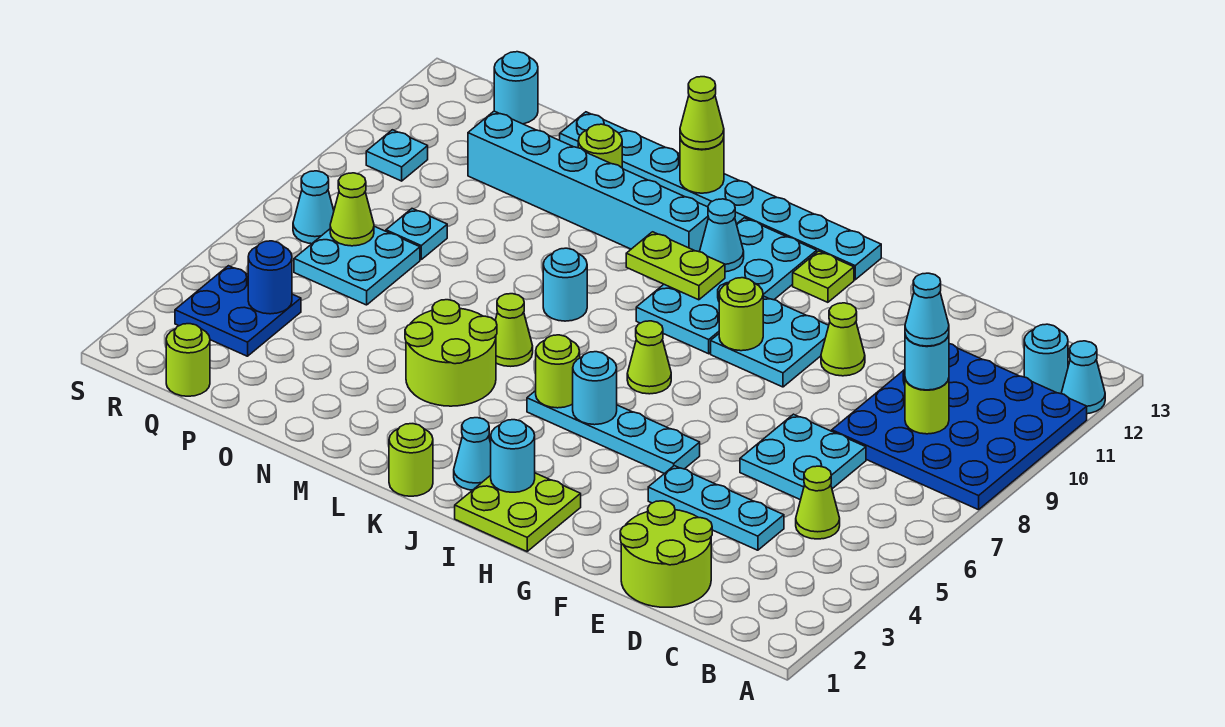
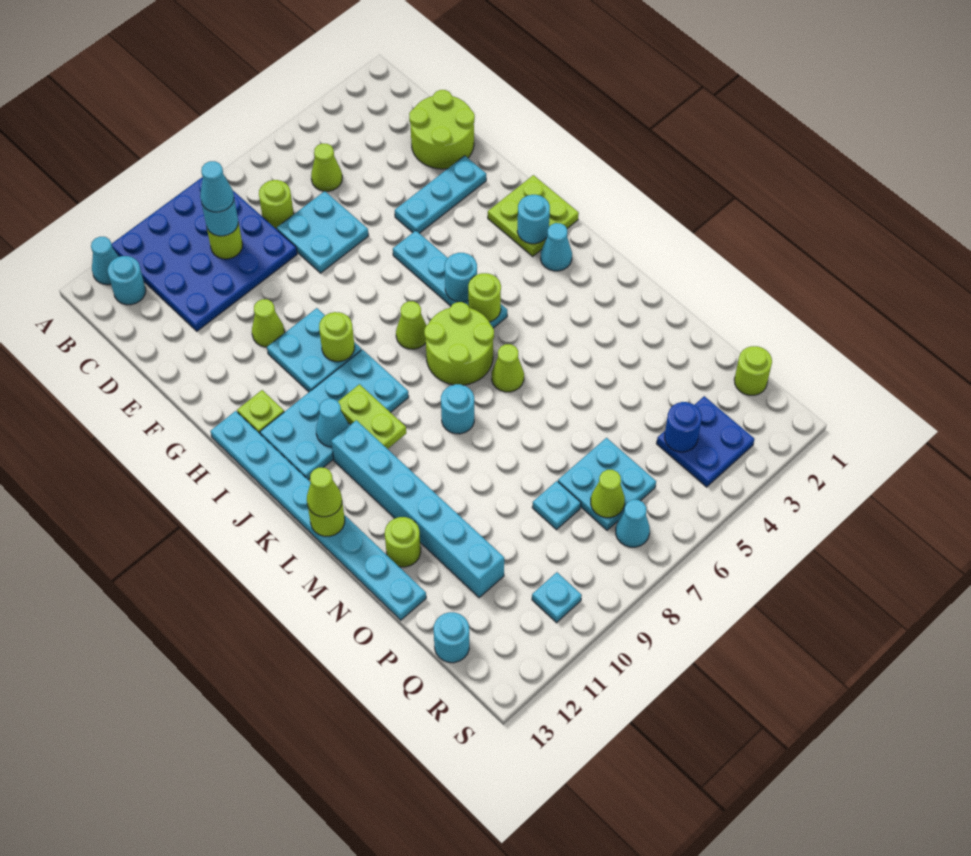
cyan 1x3 plate [648,466,784,550] -> cyan 1x3 plate turned to [395,156,486,233]
lime 1x1 round brick [389,424,433,496] -> lime 1x1 round brick moved to [259,180,294,228]
lime 2x2 round brick [405,300,497,406] -> lime 2x2 round brick moved to [424,302,494,385]

